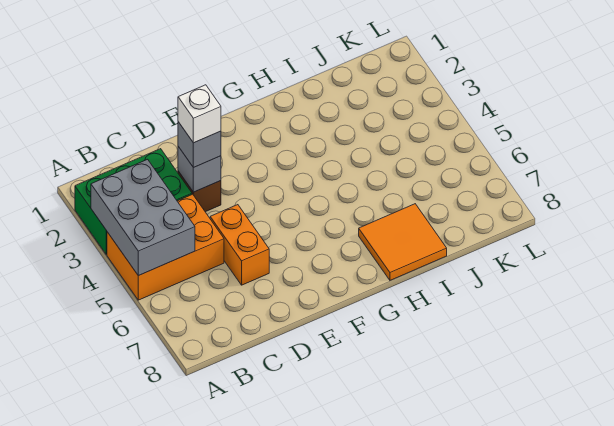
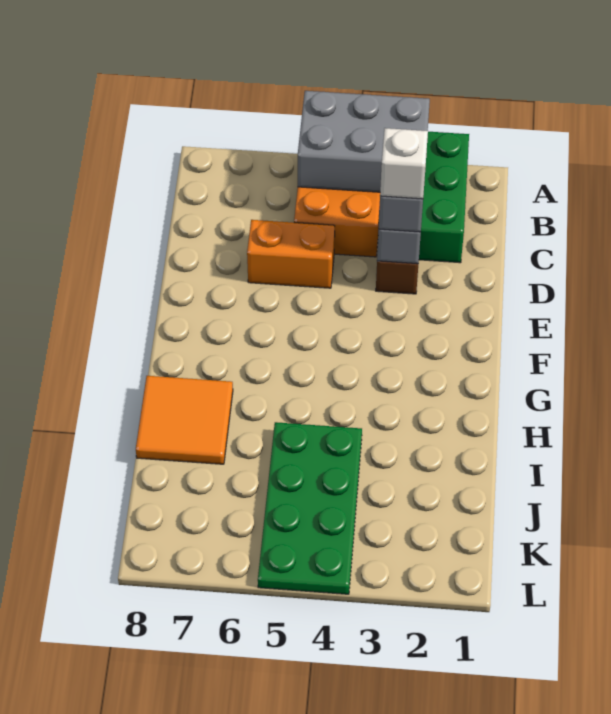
none -> green 2x4 plate [258,422,362,594]

